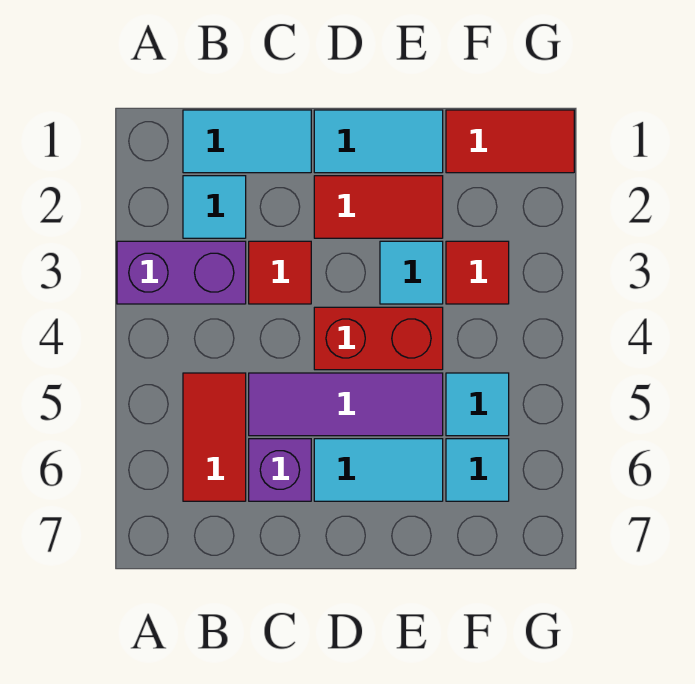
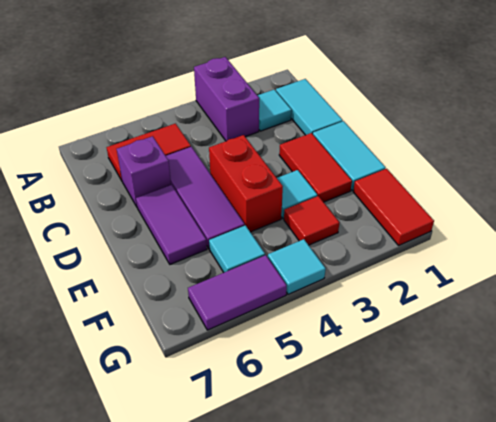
red 1x1 tile [249,241,311,304] -> none
cyan 1x2 tile [314,439,443,501] -> purple 1x2 tile [136,185,207,264]
cyan 1x1 tile [446,439,509,501] -> cyan 1x1 tile moved to [268,239,326,294]
none -> purple 1x2 tile [188,255,287,330]

